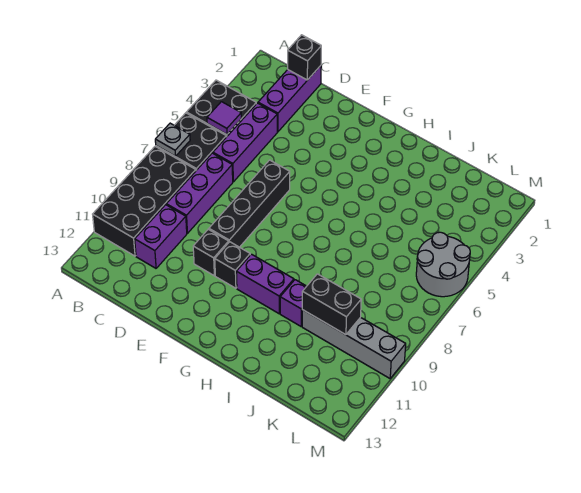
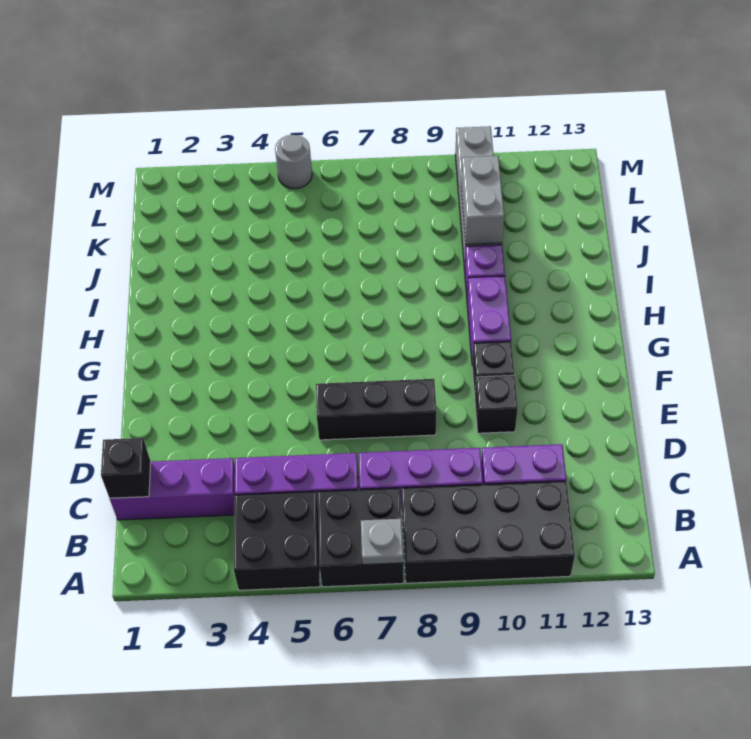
purple 1x1 tile [207,102,241,134] -> none
black 1x4 brick [209,160,290,247] -> black 1x3 brick [316,379,437,440]
black 1x2 brick [302,274,361,335] -> grey 1x2 brick [461,156,504,244]
grey 2x2 round brick [416,232,470,297] -> grey 1x1 round brick [275,135,312,189]

